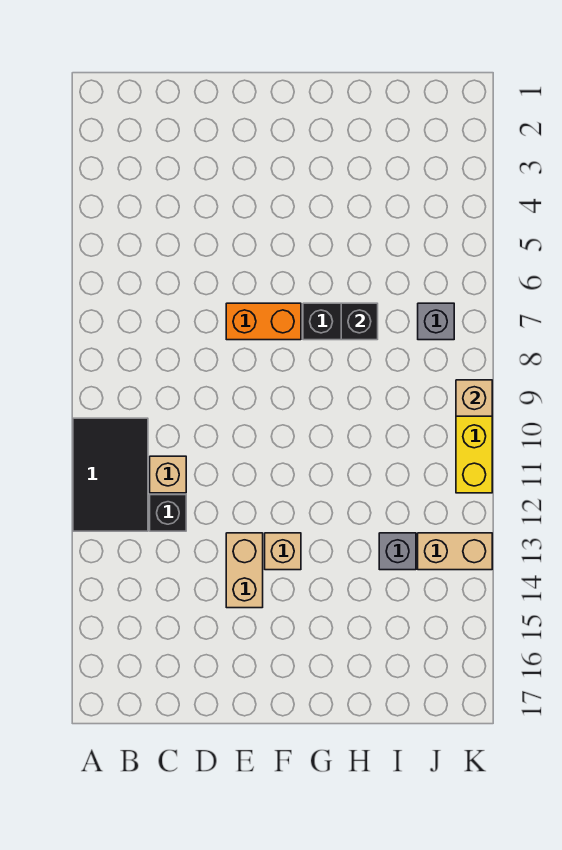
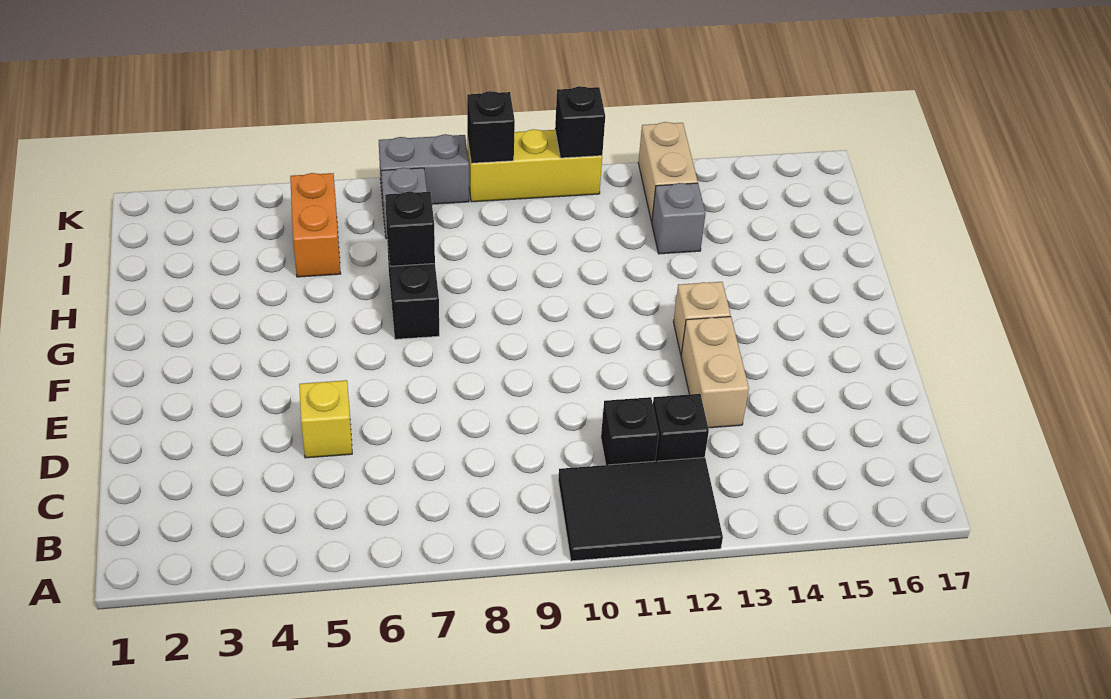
tan 1x1 brick [150,456,186,493] -> black 1x1 brick [601,397,659,465]
none -> yellow 1x1 brick [299,380,352,458]
orange 1x2 brick [226,303,301,340] -> orange 1x2 brick moved to [290,173,341,277]
tan 1x2 brick [226,533,263,608] -> tan 1x2 brick turned to [681,317,749,428]
none -> grey 1x2 brick [379,134,469,204]
tan 1x1 brick [456,380,492,416] -> black 1x1 brick [467,91,515,163]
none -> black 1x1 brick [555,86,605,158]

